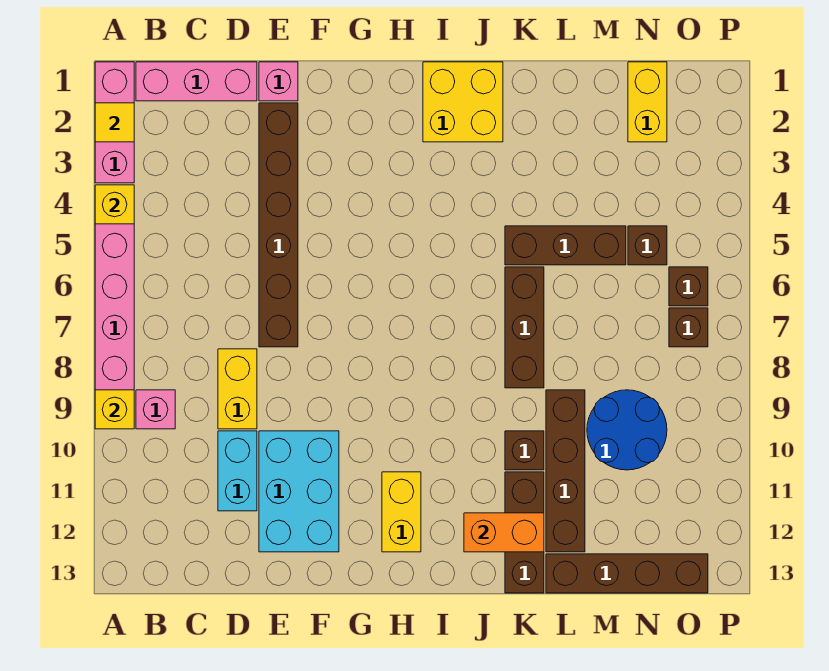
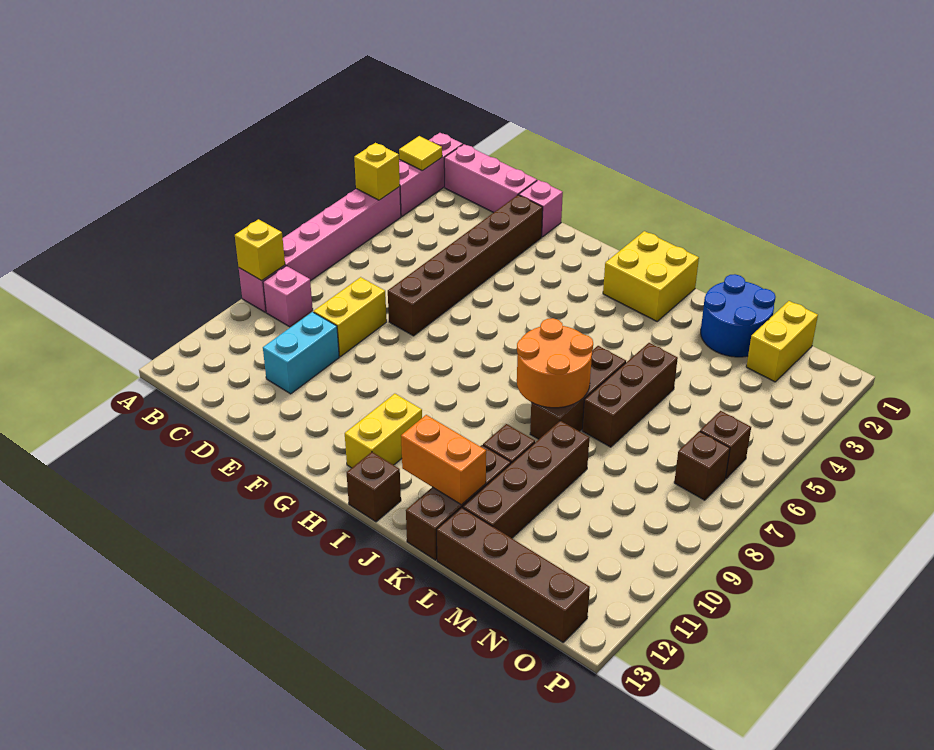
cyan 2x3 brick [259,431,339,552] -> none
none -> orange 2x2 round brick [517,318,593,408]
brown 1x3 brick [505,226,626,265] -> brown 1x3 brick turned to [582,343,678,447]
blue 2x2 round brick [587,390,667,470] -> blue 2x2 round brick moved to [701,274,776,357]
brown 1x1 brick [628,226,667,265] -> brown 1x1 brick moved to [347,452,401,522]

